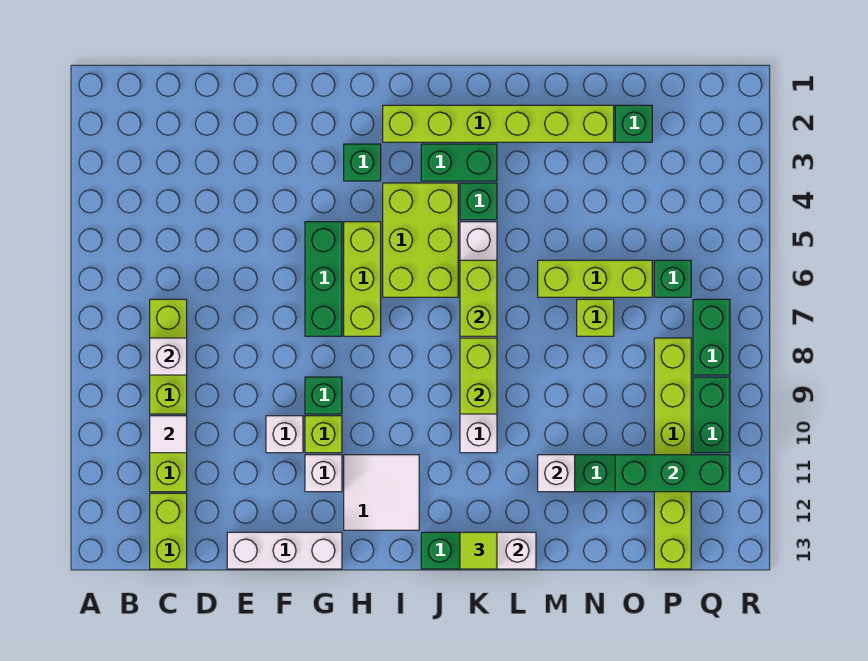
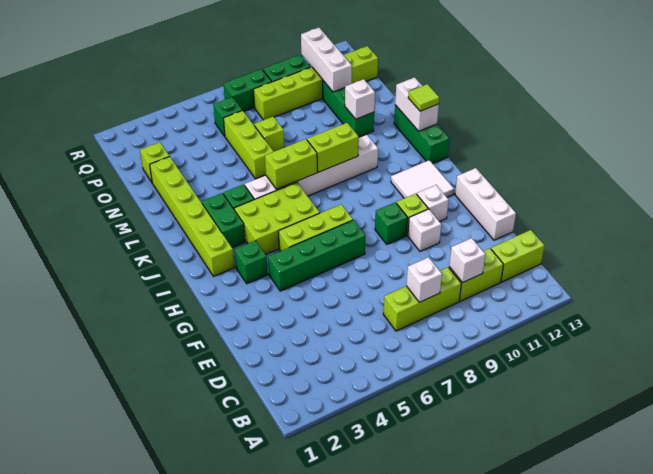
white 1x1 tile [150,416,187,453] -> white 1x1 brick [449,238,485,283]
green 1x3 brick [305,222,342,336] -> green 1x4 brick [268,220,366,291]
green 1x1 brick [615,105,652,142] -> lime 1x1 brick [140,142,170,182]
green 1x3 brick [615,455,730,492] -> white 1x3 brick [301,28,352,92]

